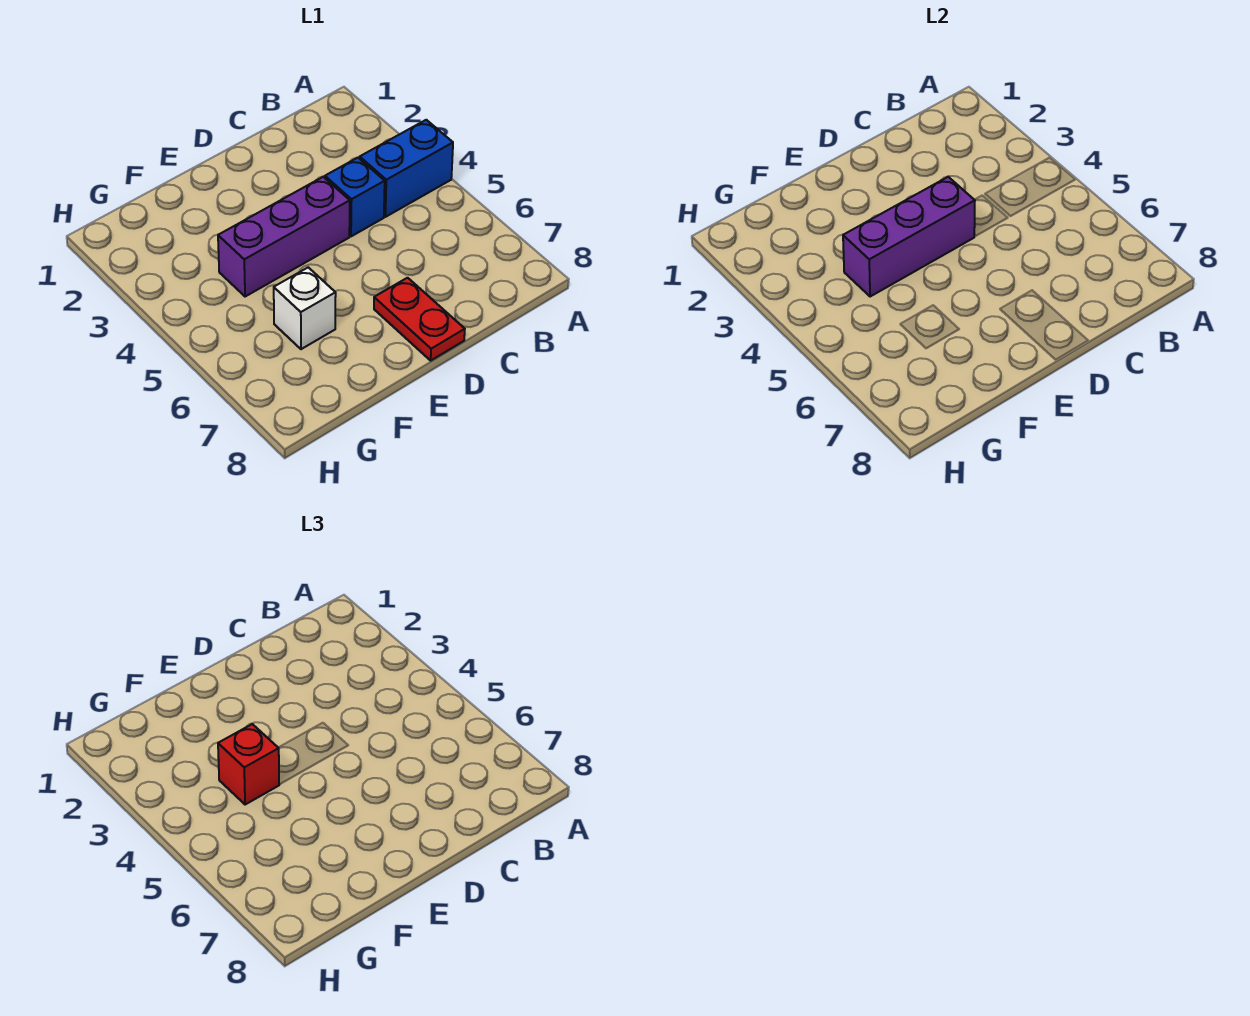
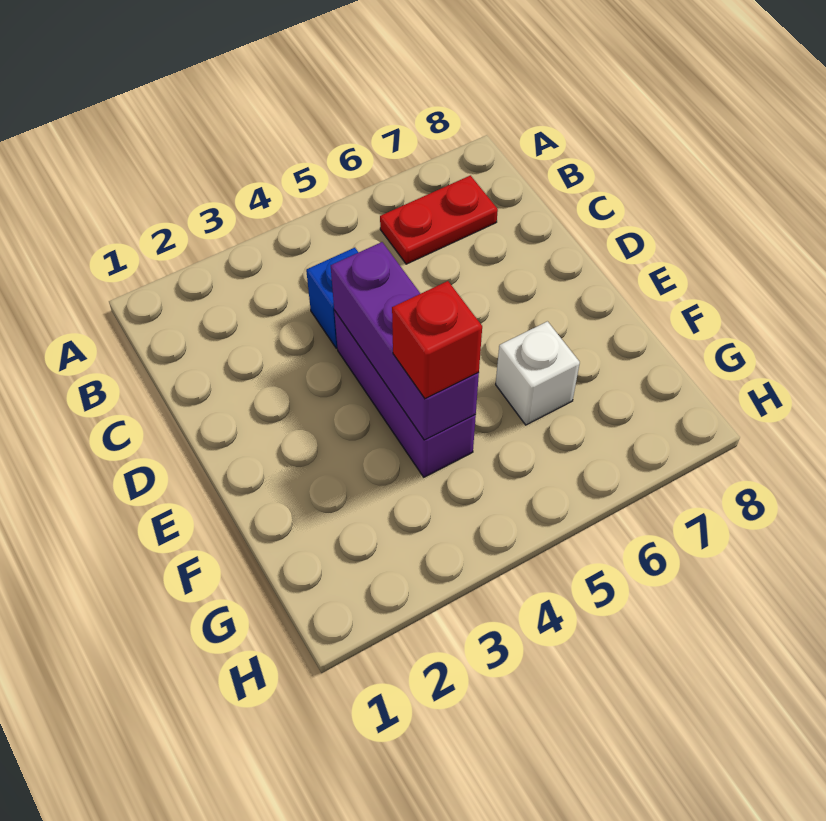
blue 1x2 brick [360,120,453,217] -> none
red 1x2 plate [374,278,465,360] -> red 1x2 plate moved to [380,175,498,264]

